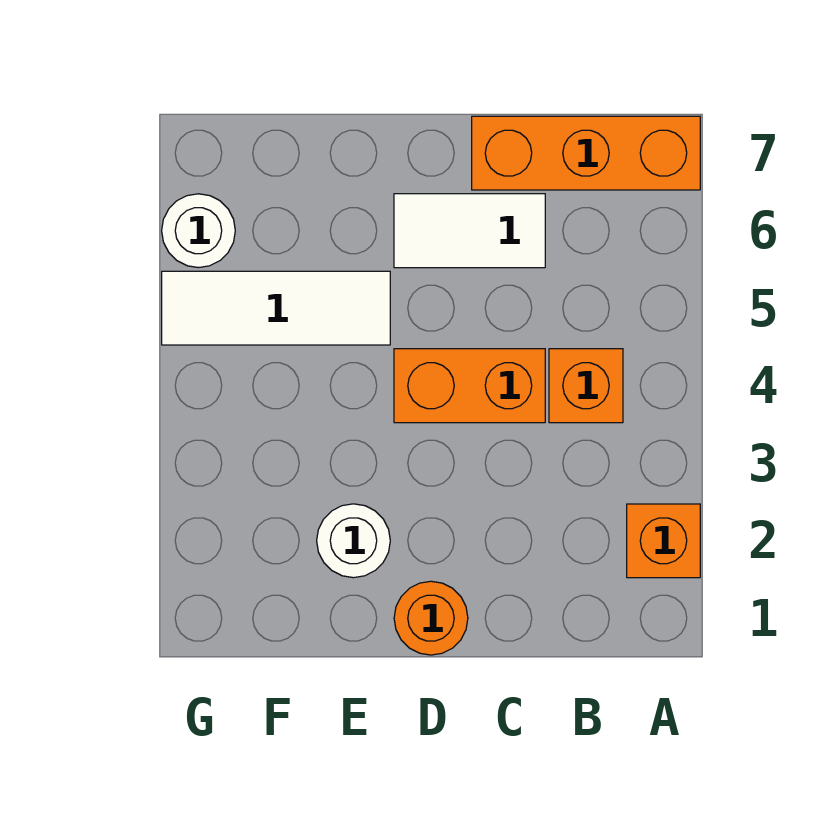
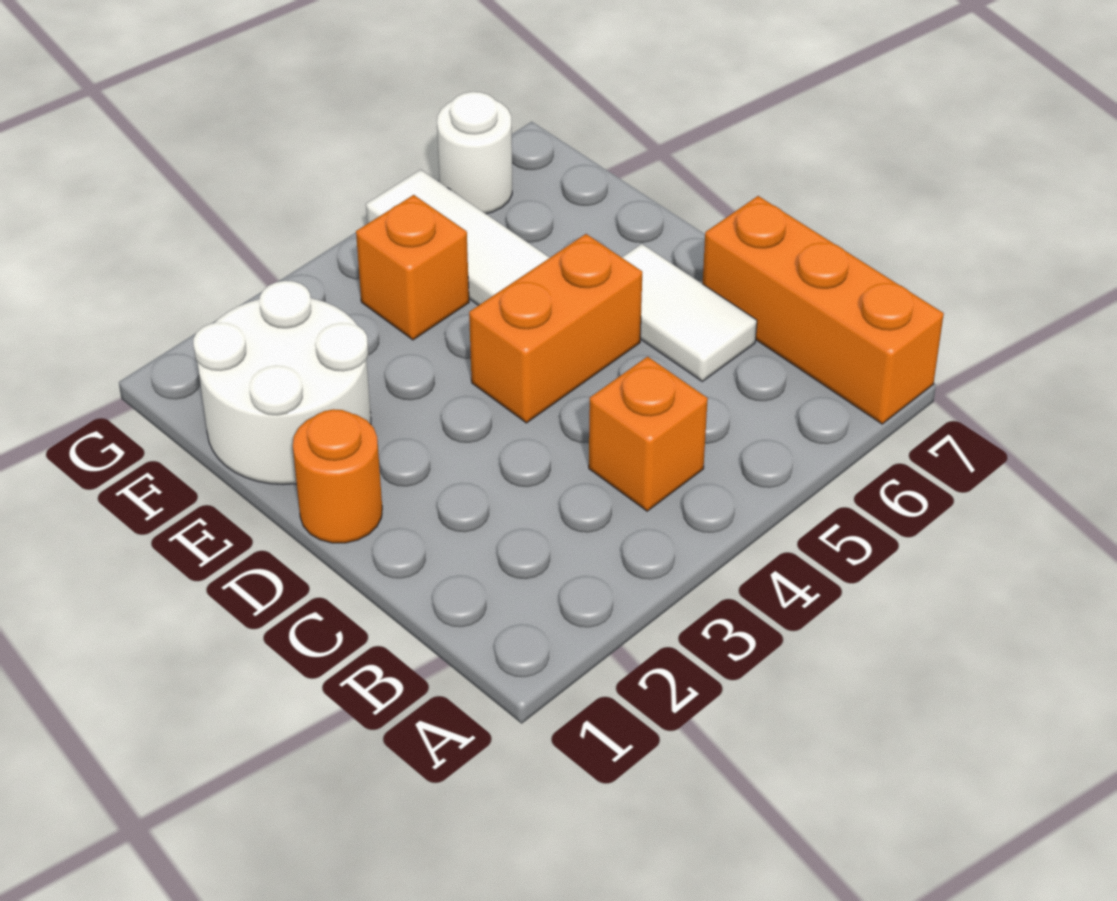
orange 1x1 brick [627,504,700,578] -> orange 1x1 brick moved to [356,195,469,340]
orange 1x2 brick [394,349,545,423] -> orange 1x2 brick turned to [469,234,642,423]
white 1x1 round brick [317,504,390,578] -> white 2x2 round brick [193,281,371,485]

